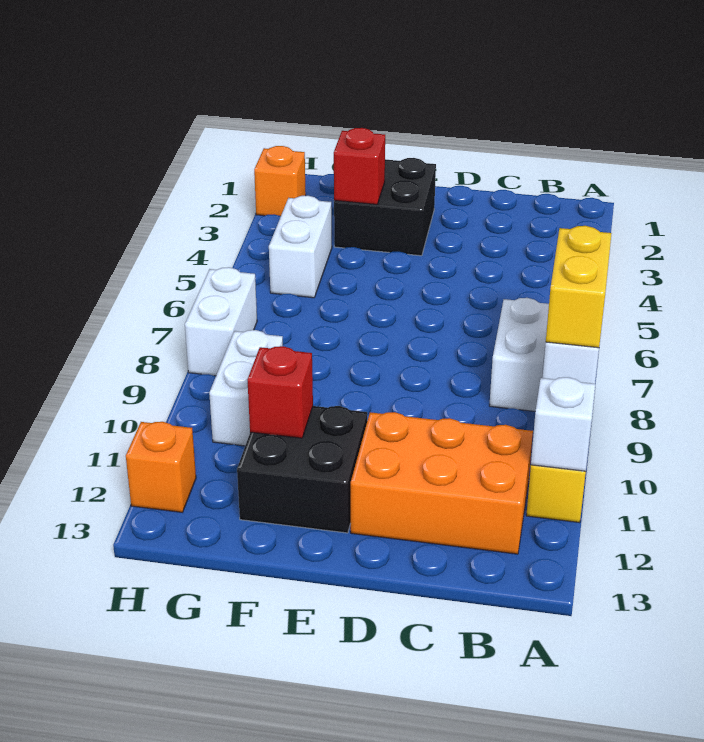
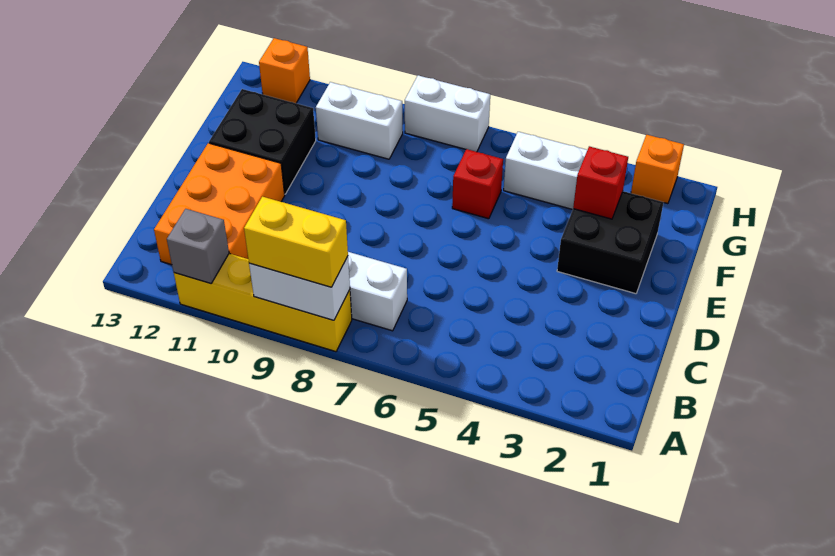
white 1x1 brick [531,377,595,471] -> grey 1x1 brick [167,209,229,284]
red 1x1 brick [247,346,313,438] -> red 1x1 brick moved to [452,149,503,219]

